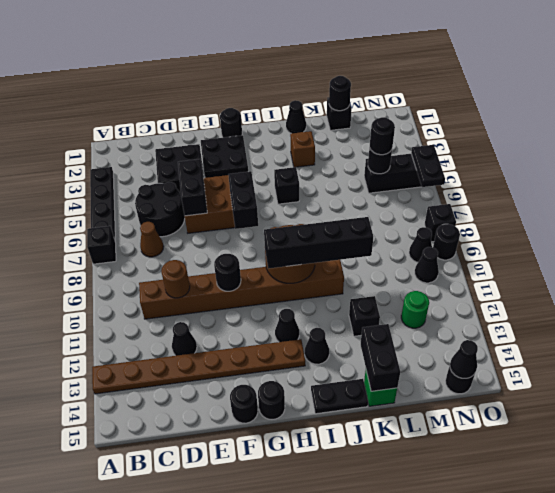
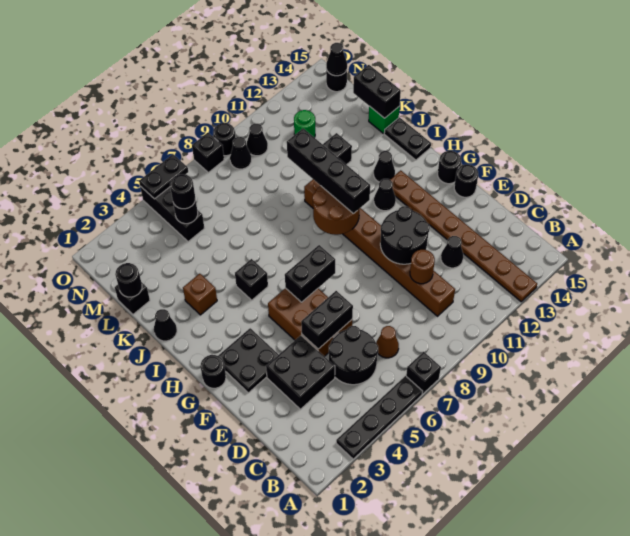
black 1x1 round brick [214,254,241,291] -> black 2x2 round brick [380,206,430,264]
black 1x2 brick [361,324,400,391] -> black 1x2 brick turned to [353,65,401,118]

